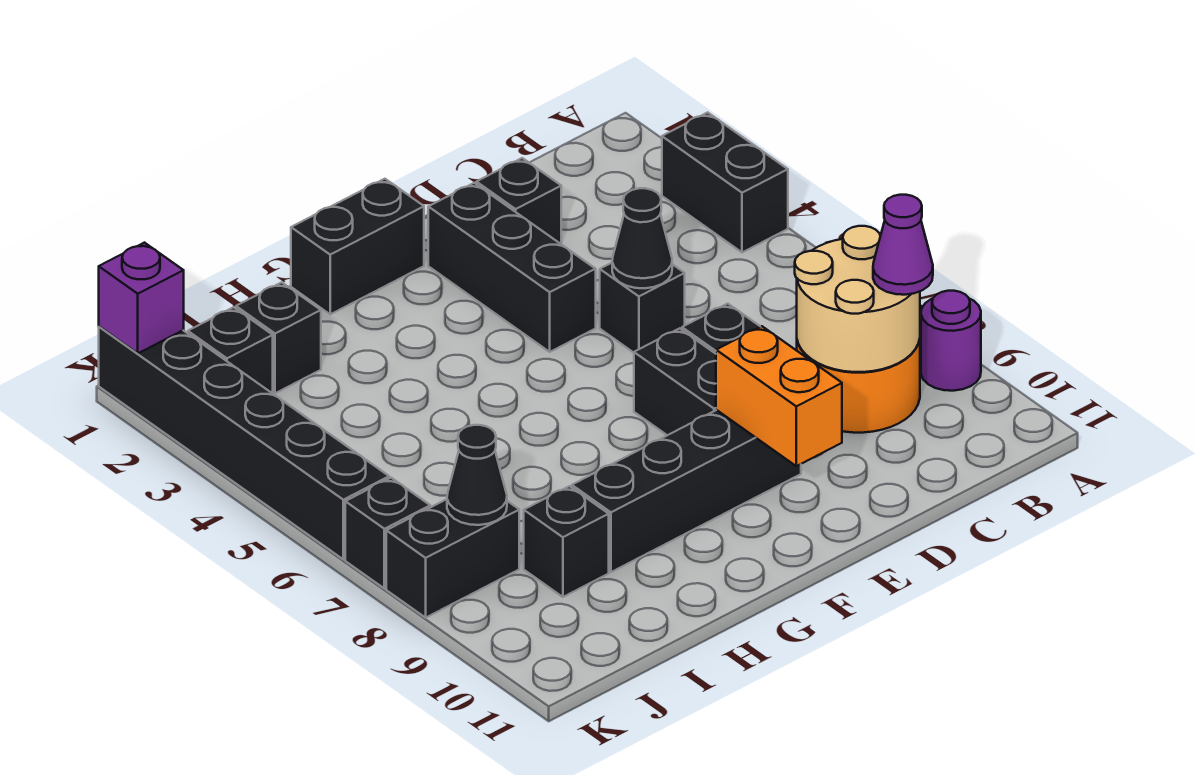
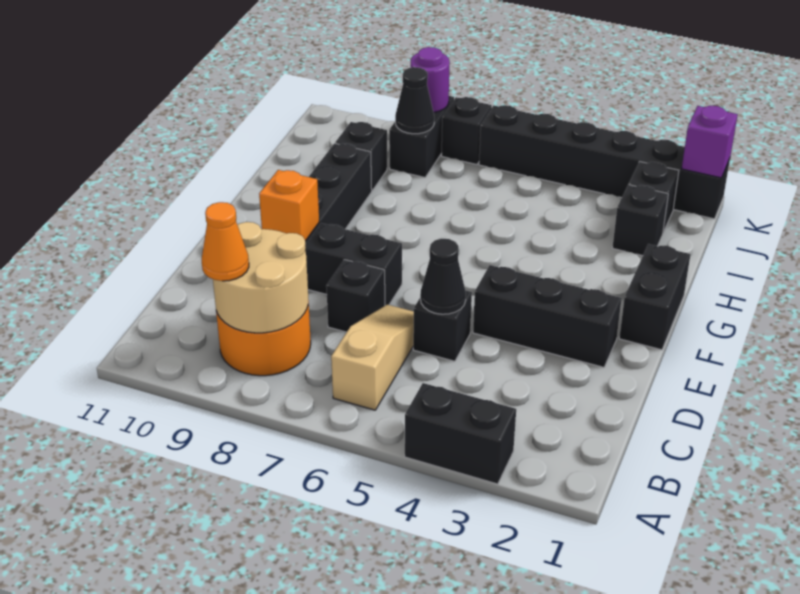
purple 1x1 round brick [921,291,981,391] -> purple 1x1 round brick moved to [411,47,450,112]
none -> tan 1x3 slope [331,305,414,410]
purple 1x1 cone [873,195,933,295] -> orange 1x1 cone [202,202,249,281]
black 1x1 brick [476,158,561,244] -> none
orange 1x2 brick [716,326,842,466] -> orange 1x1 brick [259,170,319,241]

